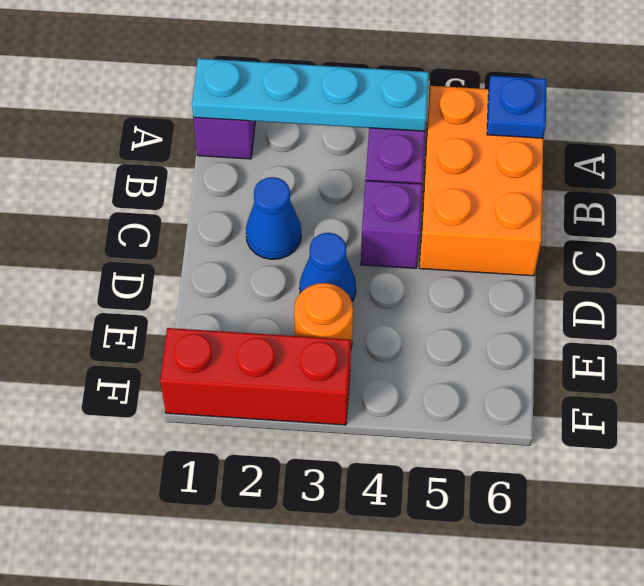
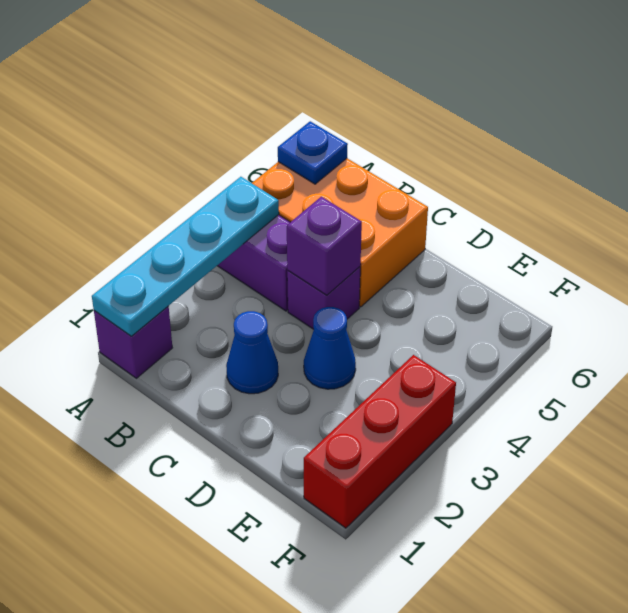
none -> purple 1x1 brick [287,197,362,295]
orange 1x1 round brick [294,283,353,347] -> none

